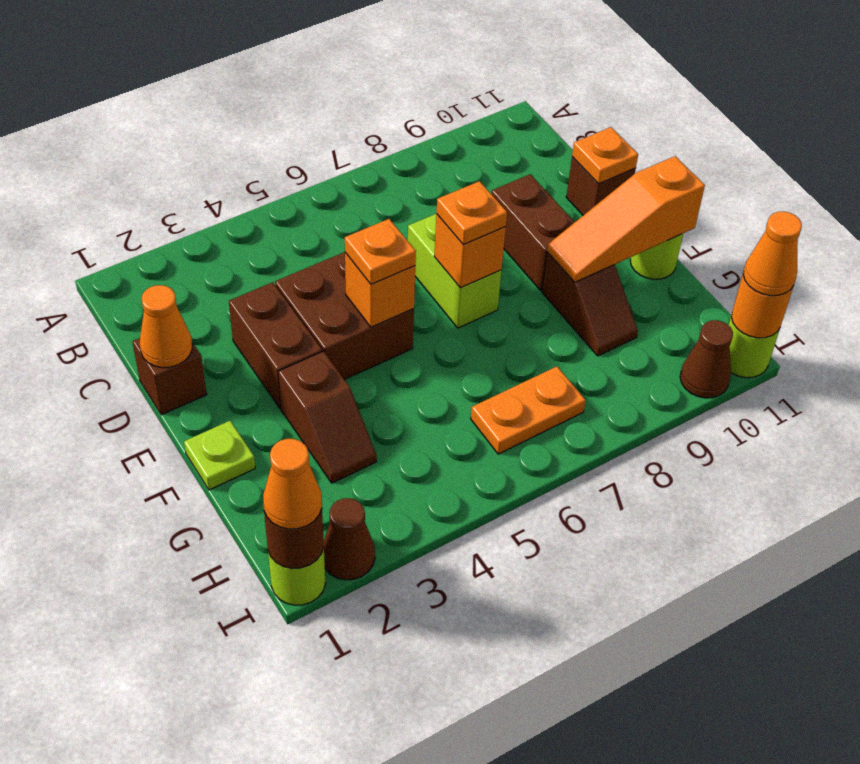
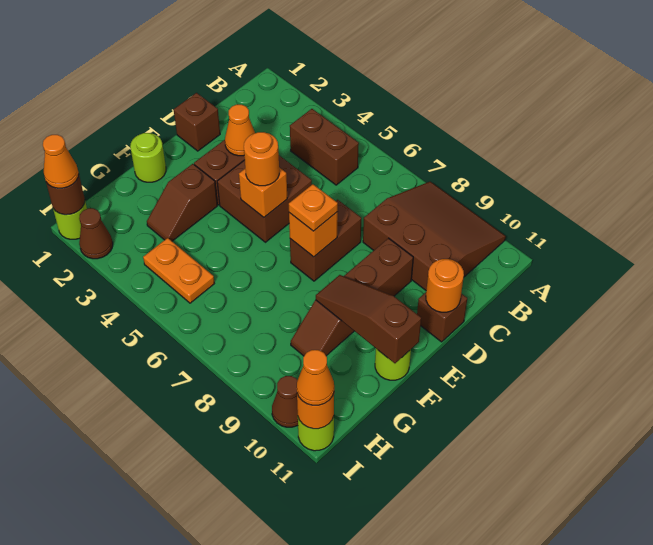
none -> brown 3x3 slope [363,182,506,290]
none -> brown 1x2 brick [290,109,359,185]
orange 1x1 cone [140,285,192,368] -> orange 1x1 cone moved to [225,105,255,156]
lime 1x2 brick [408,214,501,328] -> brown 1x2 brick [290,200,361,281]
orange 1x1 plate [572,127,638,184] -> orange 1x1 round brick [426,259,464,312]
orange 1x1 plate [345,219,416,284] -> orange 1x1 round brick [244,132,279,186]
lime 1x1 plate [184,421,255,490] -> lime 1x1 round brick [130,133,166,182]
orange 1x3 slope [547,156,705,282] -> brown 1x3 slope [316,275,421,363]
orange 1x2 plate [471,367,586,454] -> orange 1x2 plate moved to [143,238,214,303]

